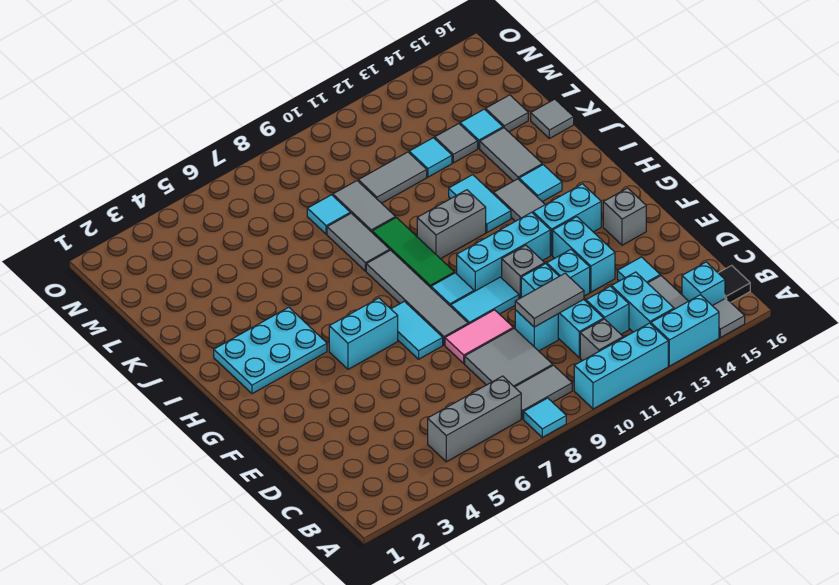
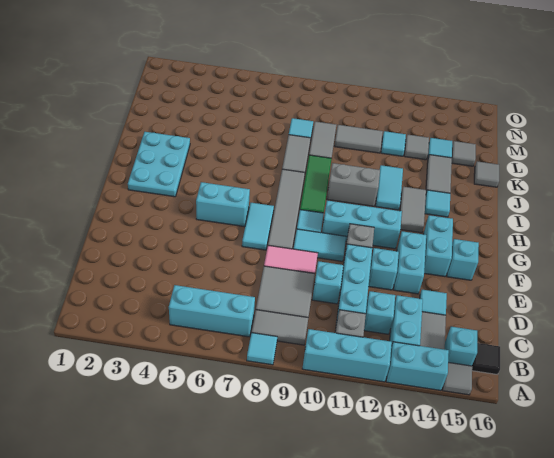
grey 1x3 brick [428,376,521,462] -> cyan 1x3 brick [169,285,255,337]
grey 1x2 tile [515,273,584,327] -> none
grey 1x1 brick [603,188,646,245] -> cyan 1x1 brick [447,239,479,280]
cyan 1x2 brick [533,184,601,255] -> cyan 1x2 brick turned to [423,215,453,277]
cyan 2x3 plate [214,307,327,394] -> cyan 2x3 plate turned to [128,132,190,197]

